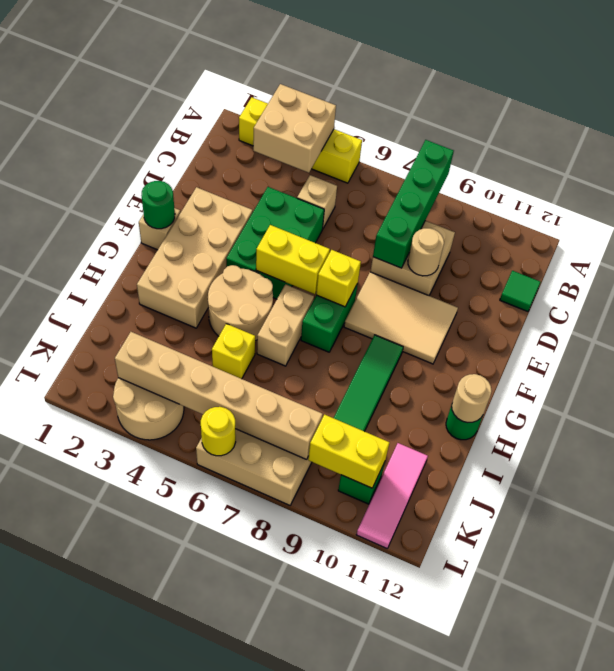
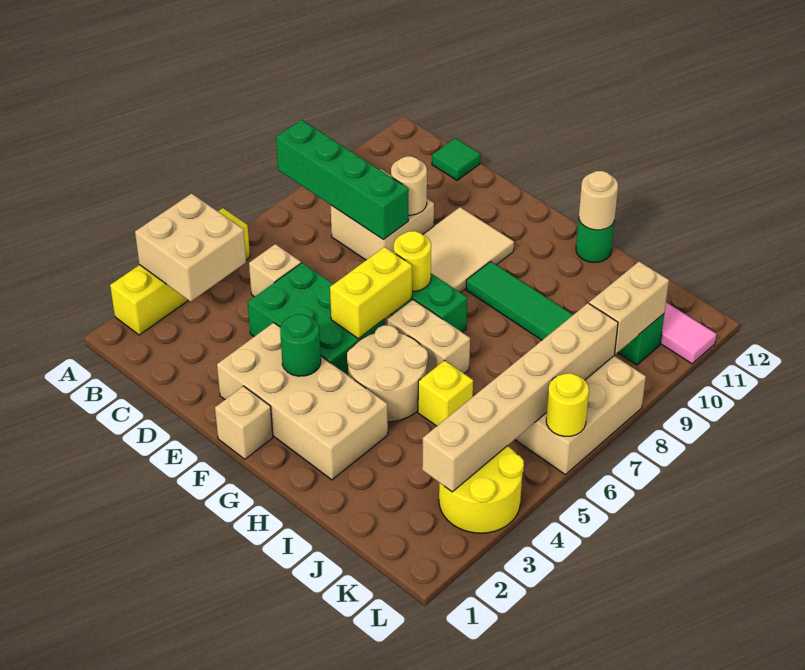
green 1x1 round brick [141,181,175,229] -> green 1x1 round brick moved to [280,314,321,376]
yellow 1x1 brick [316,250,361,307] -> yellow 1x1 round brick [394,231,431,291]
tan 2x2 round brick [113,378,184,440] -> yellow 2x2 round brick [439,446,524,533]
yellow 1x2 brick [308,415,390,488] -> tan 1x2 brick [589,262,669,354]

